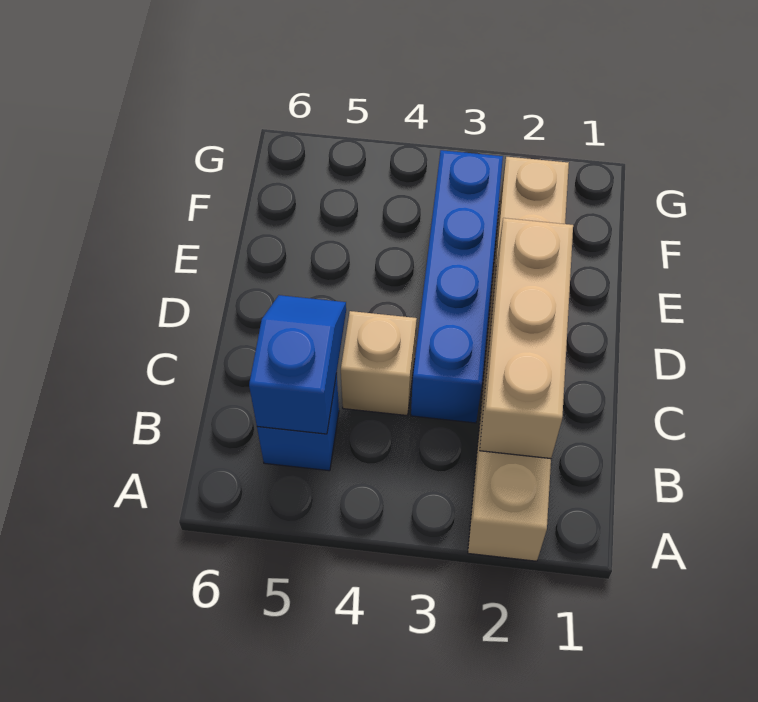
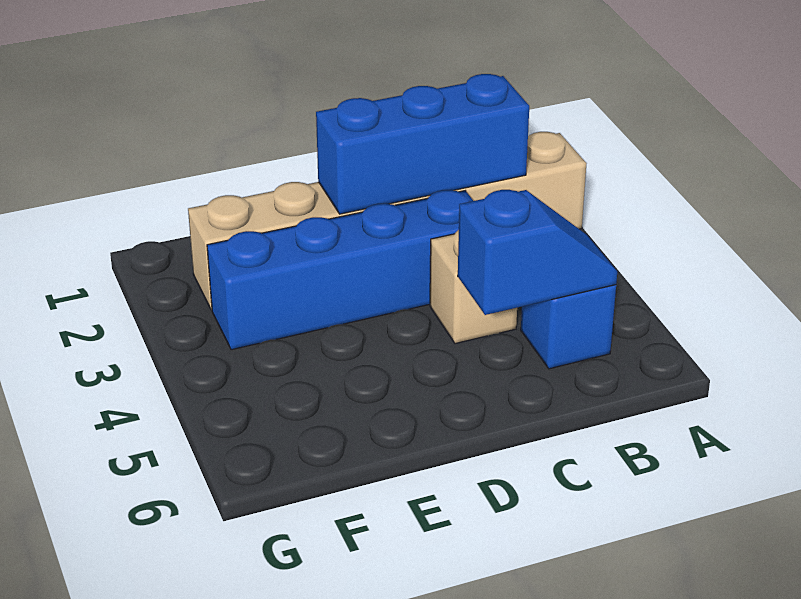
tan 1x3 brick [480,218,573,459] -> blue 1x3 brick [316,74,529,214]
blue 1x2 slope [249,295,346,434] -> blue 1x2 slope turned to [458,190,617,315]

